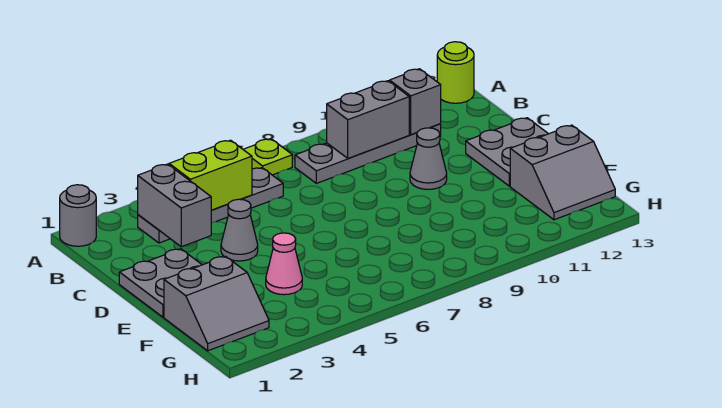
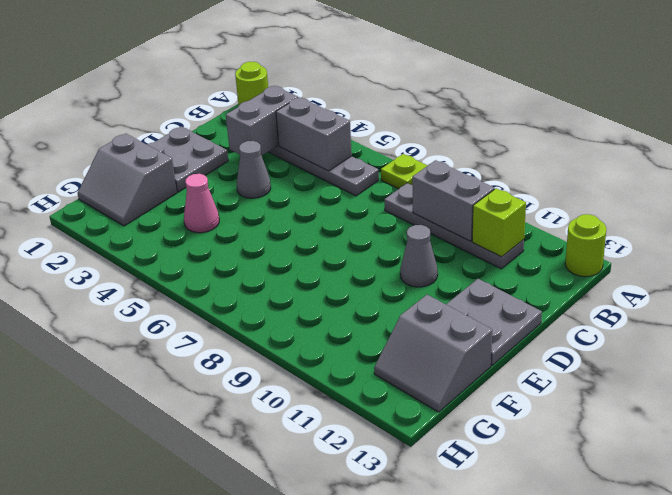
grey 1x1 round brick [60,185,96,246] -> lime 1x1 round brick [235,62,268,105]
lime 1x2 brick [169,140,252,210] -> grey 1x2 brick [276,97,352,171]
grey 1x1 brick [390,69,441,135] -> lime 1x1 brick [472,188,526,257]

